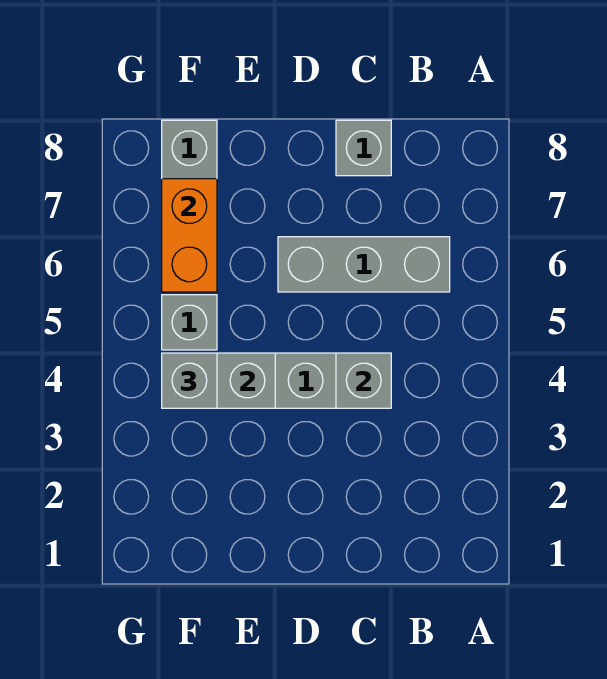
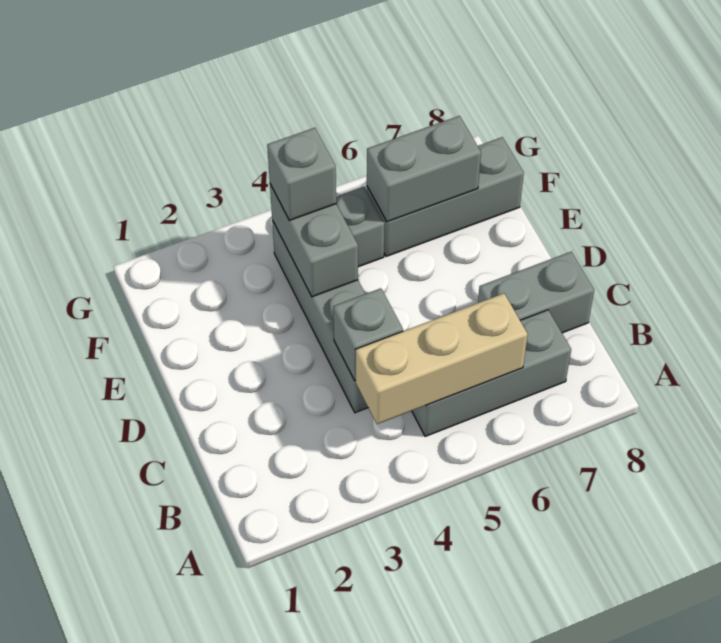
none -> tan 1x3 brick [355,293,528,424]
grey 1x3 brick [278,237,450,292] -> grey 1x3 brick turned to [412,310,571,437]
grey 1x1 brick [336,120,391,176] -> grey 1x2 brick [478,252,594,333]
orange 1x2 brick [162,179,217,292] -> grey 1x2 brick [367,116,481,222]

